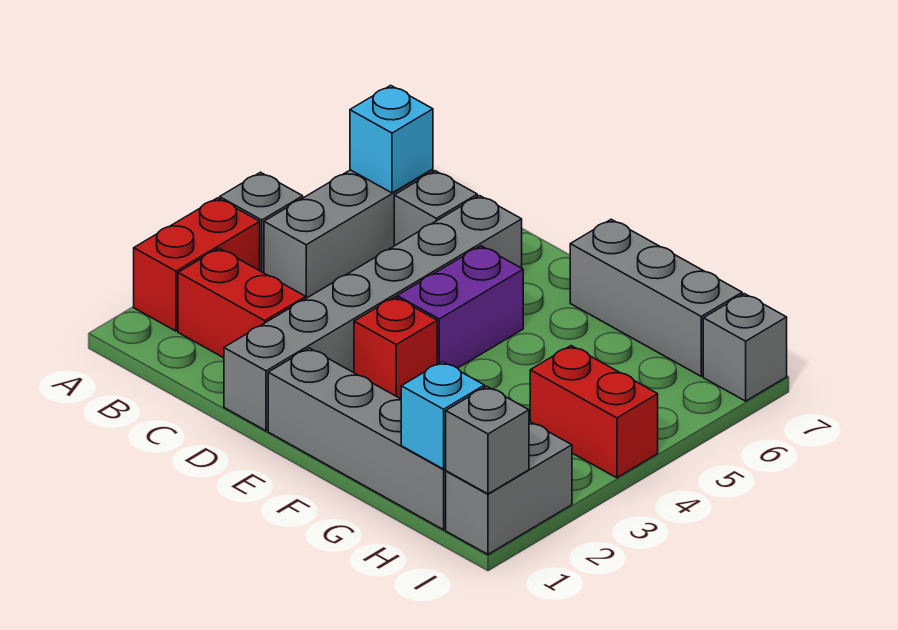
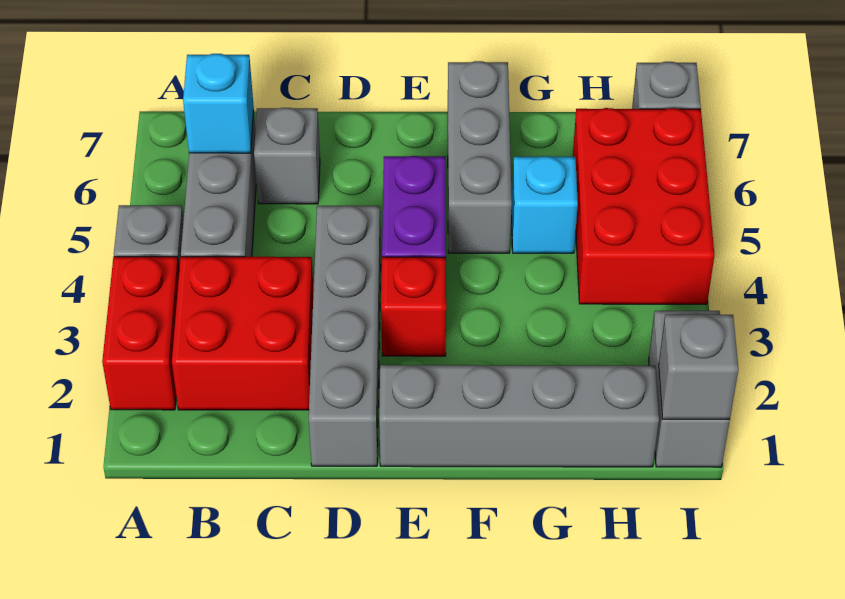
red 1x2 brick [178,248,306,358] -> red 2x2 brick [172,257,314,410]
grey 1x6 brick [224,196,522,431] -> grey 1x4 brick [309,206,381,466]
grey 1x3 brick [570,219,742,376] -> grey 1x3 brick turned to [448,61,512,253]
cyan 1x1 brick [401,362,485,469] -> cyan 1x1 brick moved to [511,156,578,253]
red 1x2 brick [530,346,658,478] -> red 2x3 brick [573,108,714,304]

